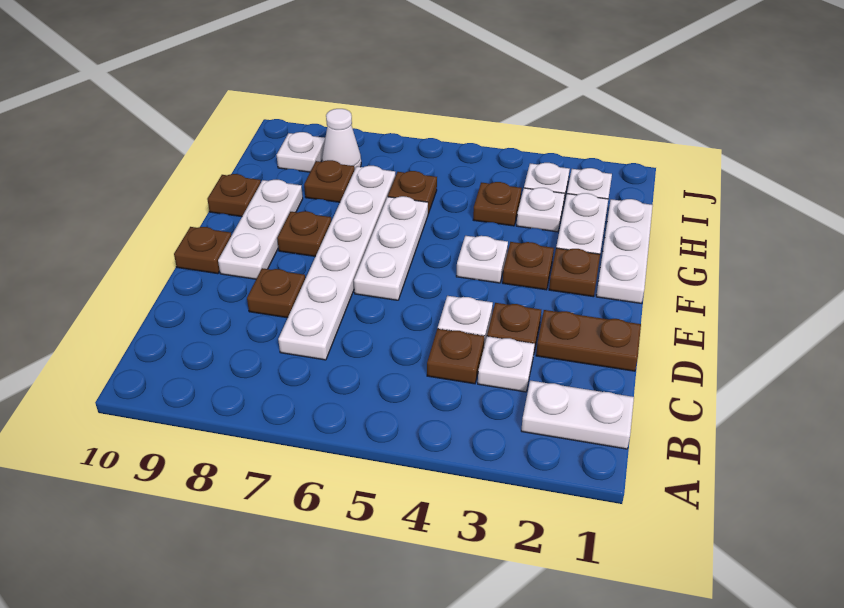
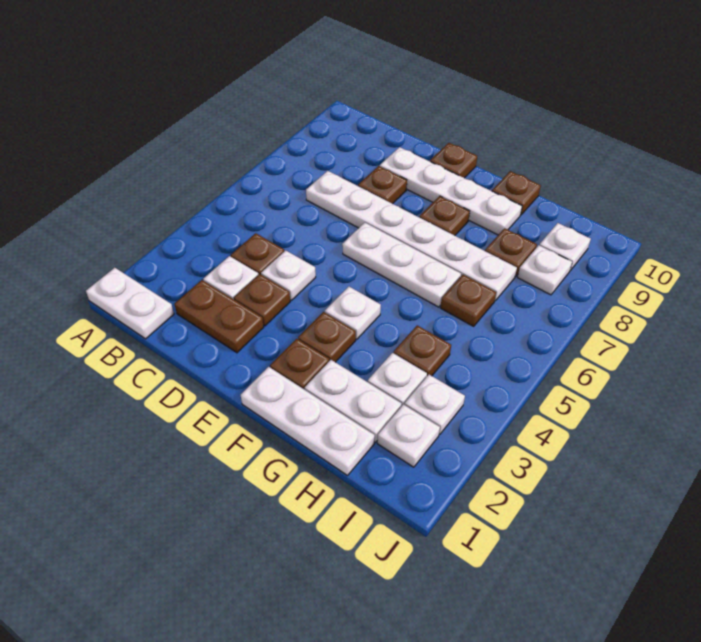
white 1x2 plate [521,381,634,449] -> white 1x2 plate turned to [86,268,174,339]
brown 1x2 plate [536,310,641,371] -> brown 1x2 plate turned to [175,280,264,353]
white 1x3 plate [218,180,303,279] -> white 1x4 plate [380,147,522,235]
white 1x1 cone [322,109,361,168] -> white 1x1 plate [518,245,572,295]

